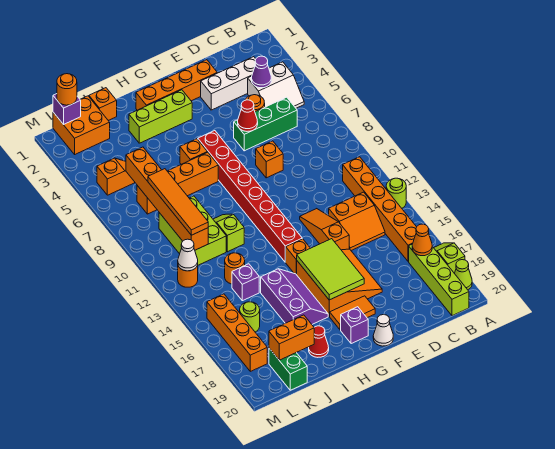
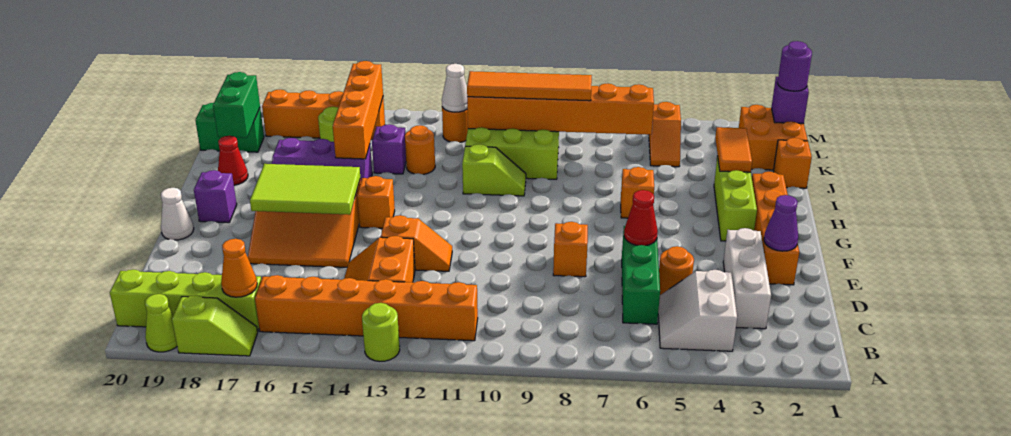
purple 1x1 cone [251,56,271,88] -> purple 1x1 cone moved to [764,195,798,251]
orange 1x3 slope [300,209,349,250] -> orange 1x2 slope [381,215,452,271]
orange 1x2 tile [329,296,375,330] -> orange 1x2 tile moved to [715,127,752,172]
red 1x8 brick [198,131,302,262] -> none
orange 1x4 brick [137,152,218,214] -> orange 1x4 brick moved to [333,61,383,159]
orange 1x2 brick [269,315,314,360] -> green 1x2 brick [213,72,260,138]
orange 1x1 round brick [57,74,77,105] -> purple 1x1 round brick [777,41,812,91]

